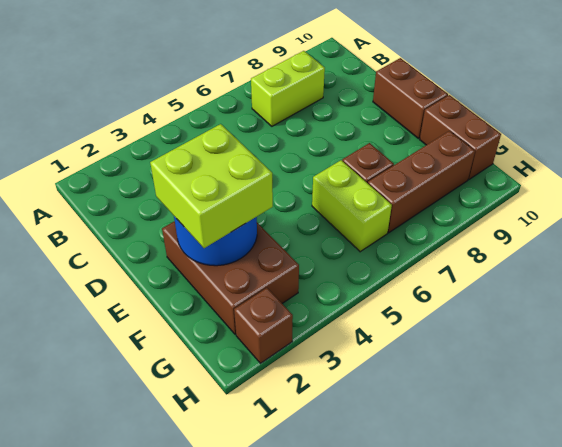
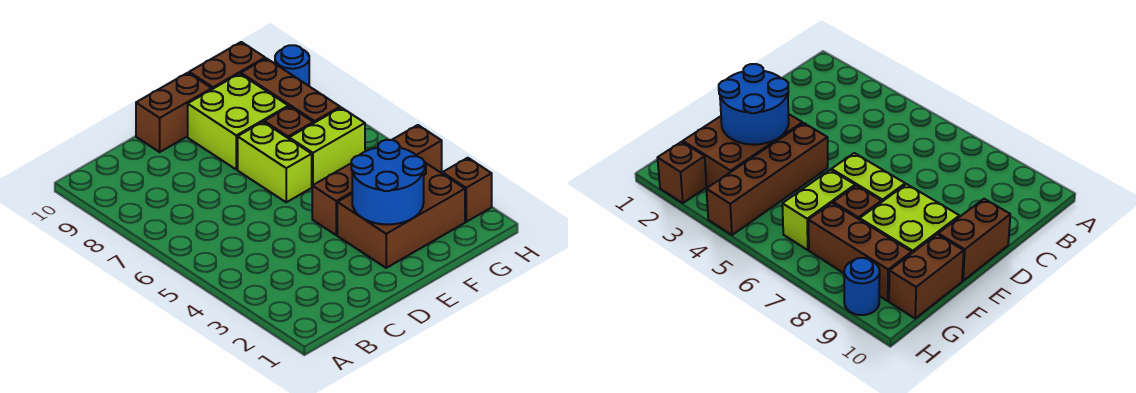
lime 1x2 brick [251,51,325,126] -> lime 1x2 brick moved to [238,122,312,202]
lime 2x2 brick [150,124,273,248] -> lime 2x2 brick moved to [188,74,288,169]
none -> brown 1x4 brick [312,125,442,235]
none -> blue 1x1 round brick [275,45,309,86]

